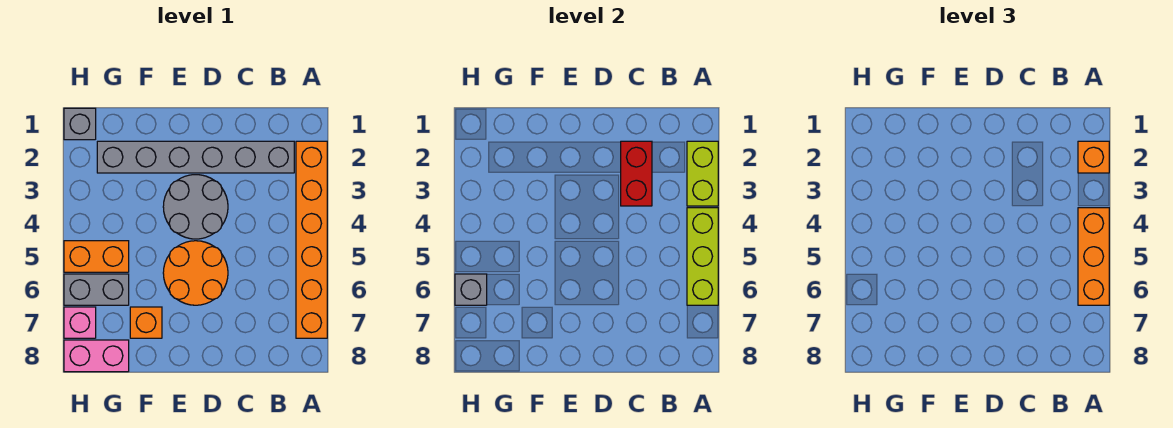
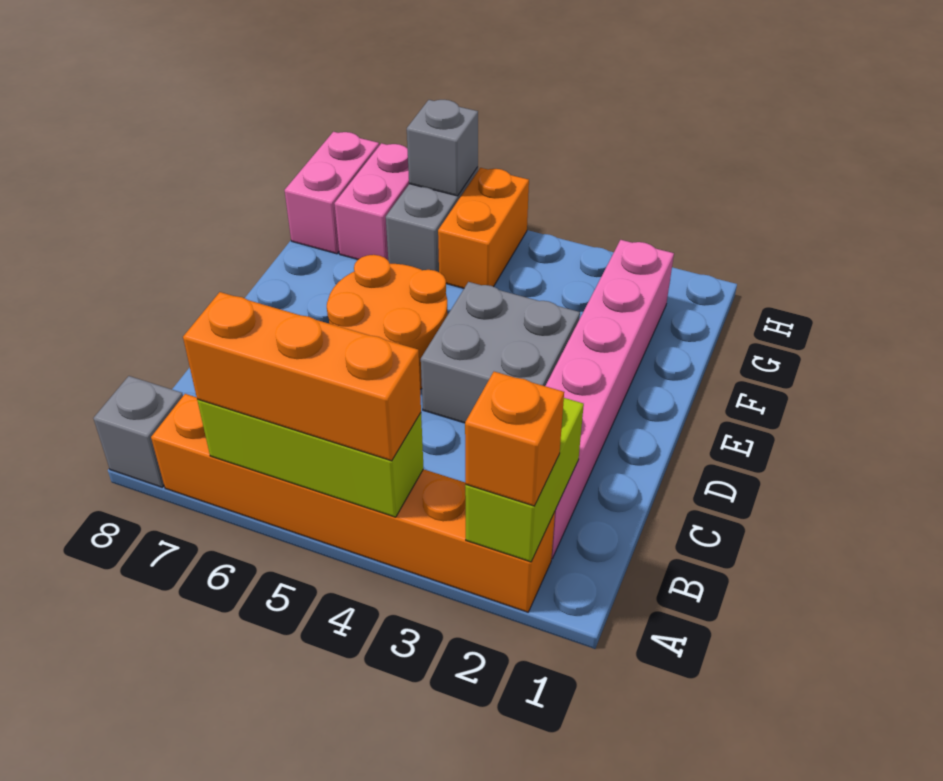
lime 1x2 brick [687,141,718,206] -> lime 1x2 brick turned to [465,398,584,562]
grey 1x6 brick [97,141,294,173] -> pink 1x6 brick [546,240,674,559]
red 1x2 brick [621,141,652,206] -> none
grey 2x2 round brick [163,175,228,239] -> grey 2x2 brick [421,282,580,423]
orange 1x1 brick [130,307,162,338] -> none
grey 1x1 brick [64,108,96,140] -> grey 1x1 brick moved to [93,376,183,487]
pink 1x1 brick [64,307,96,338] -> pink 1x2 brick [334,143,409,260]

